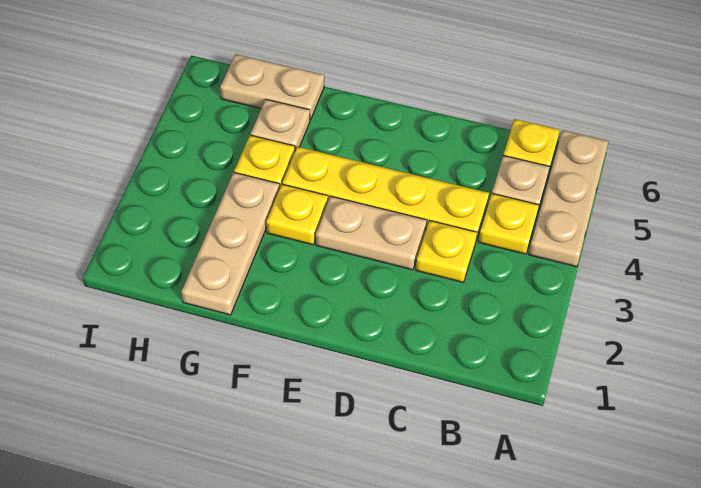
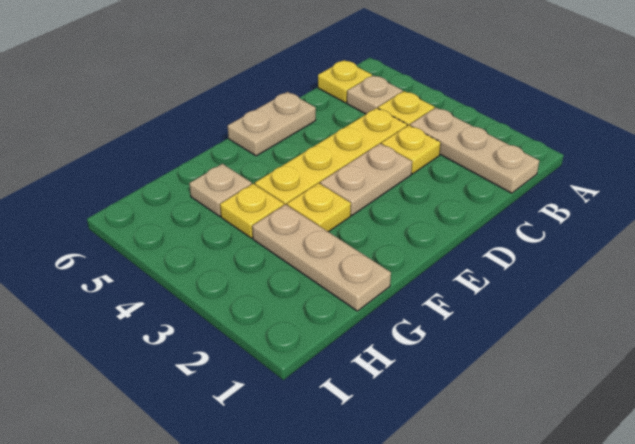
tan 1x3 plate [529,130,609,267] -> tan 1x3 plate moved to [410,108,539,193]
tan 1x2 plate [220,54,324,120] -> tan 1x2 plate moved to [228,92,316,156]

